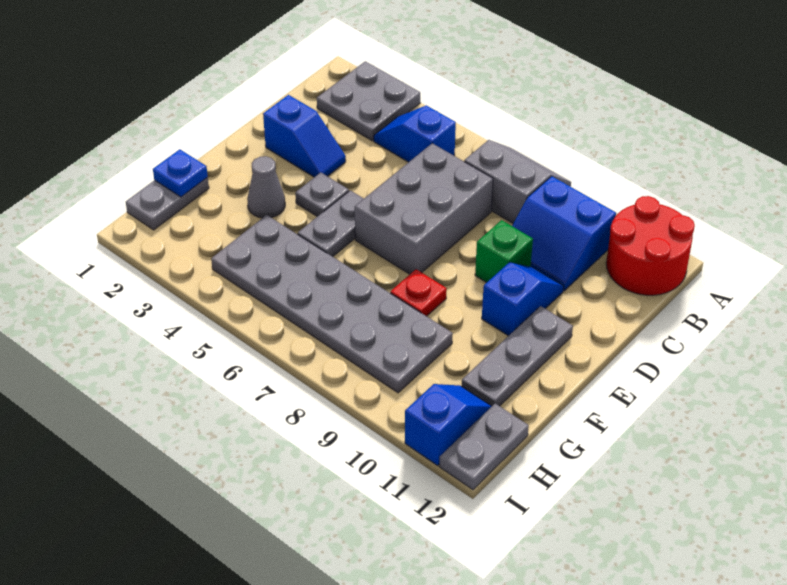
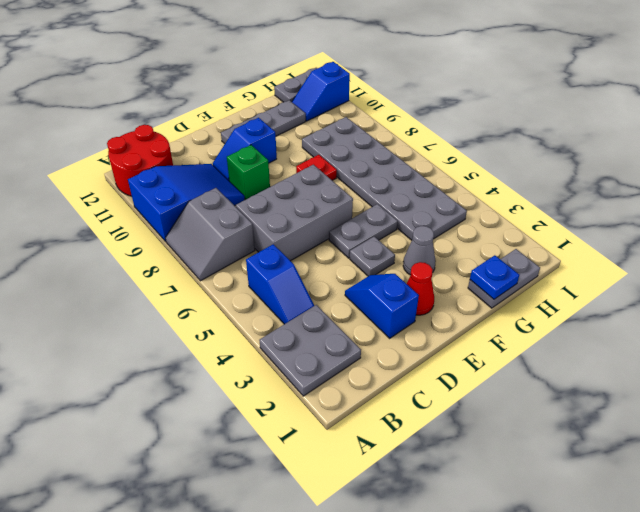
blue 2x2 slope [512,176,616,291] -> blue 2x3 slope [128,164,245,241]
none -> red 1x1 cone [407,262,434,315]

